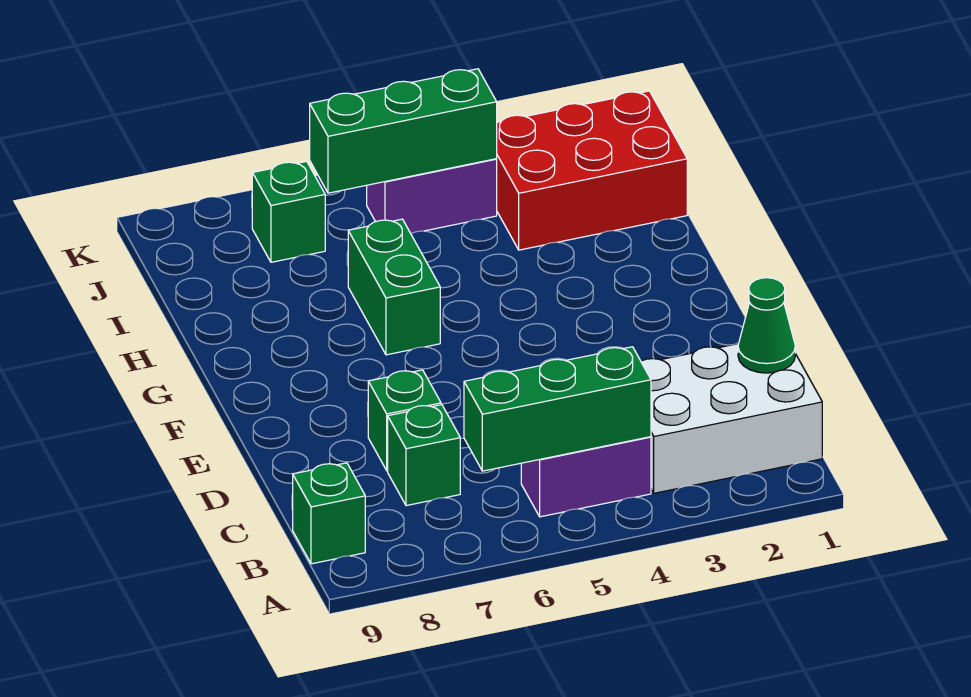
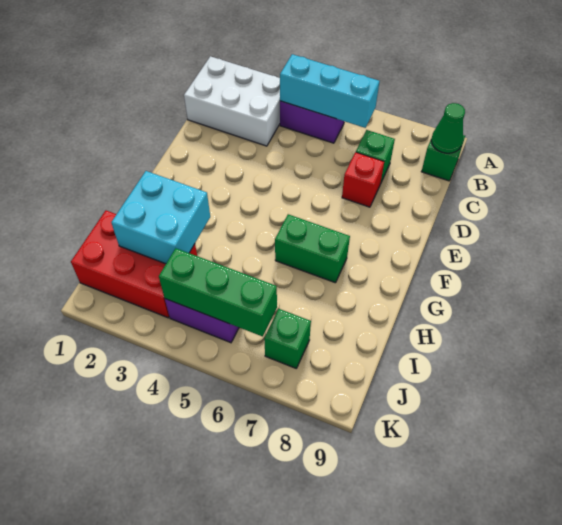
green 1x3 brick [464,347,651,471] -> cyan 1x3 brick [280,54,379,128]
green 1x1 cone [738,278,795,373] -> green 1x1 cone moved to [431,103,465,153]
green 1x1 brick [368,370,441,471] -> red 1x1 brick [342,152,384,207]
green 1x2 brick [348,219,440,355] -> green 1x2 brick turned to [275,214,350,283]
none -> cyan 2x2 brick [111,171,210,264]

